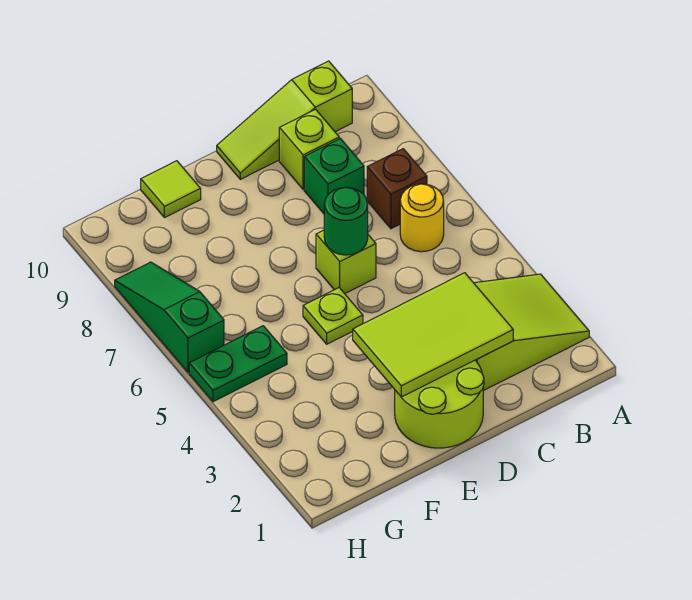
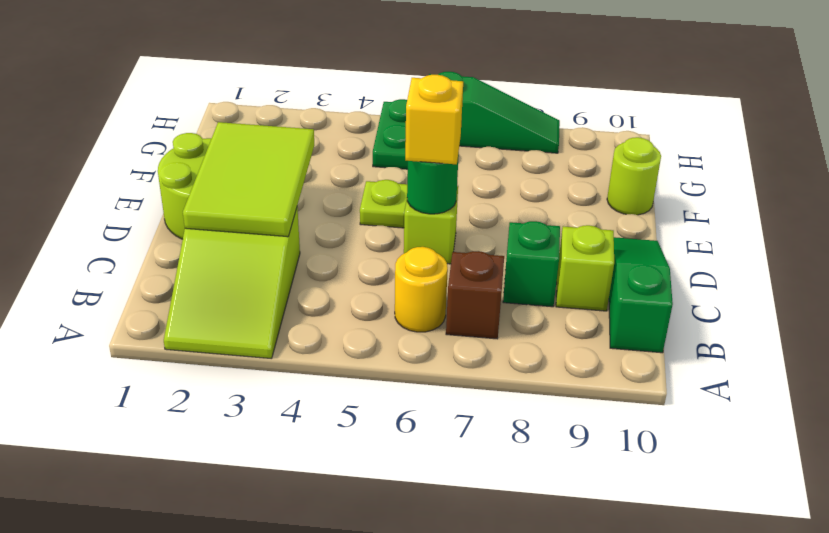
lime 1x3 slope [217,61,352,179] -> green 1x3 slope [609,237,673,353]
none -> yellow 1x1 brick [405,75,463,164]
lime 1x1 tile [141,161,201,218] -> lime 1x1 round brick [607,137,661,215]

